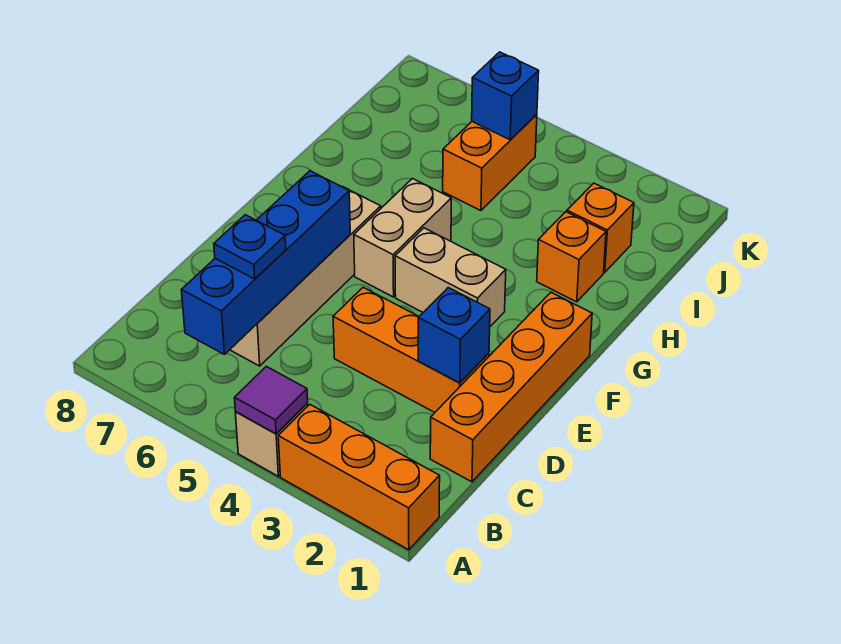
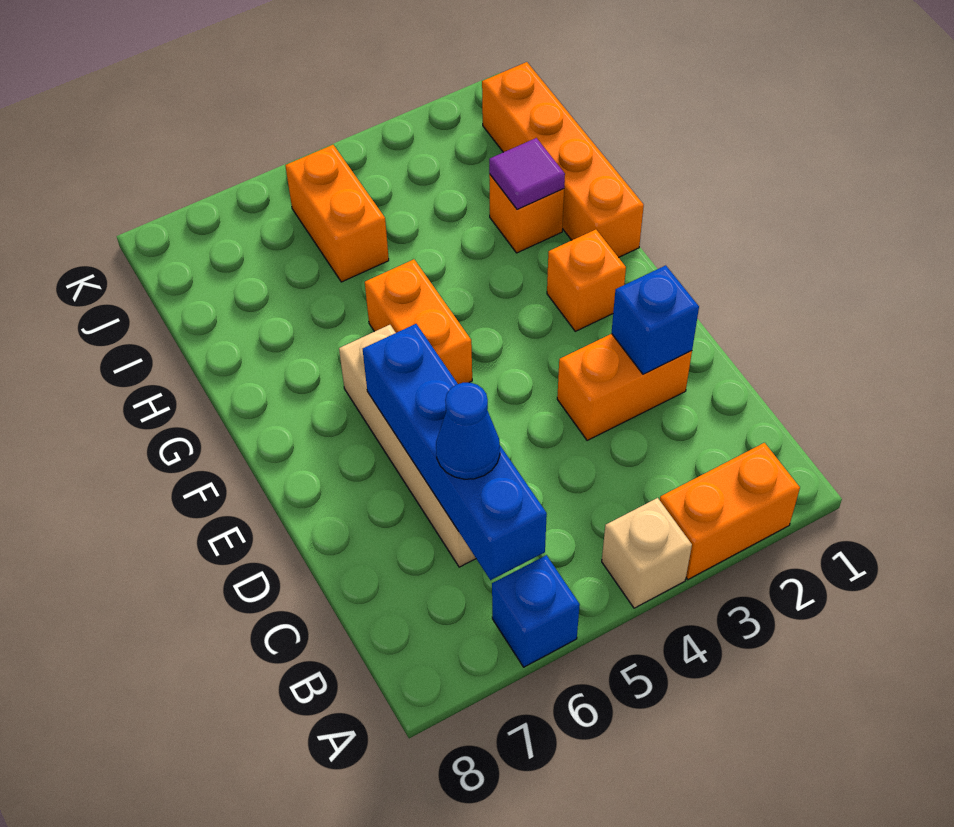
orange 1x3 brick [278,405,440,550] -> orange 1x2 brick [660,443,800,579]
purple 1x1 tile [234,366,308,434] -> purple 1x1 tile moved to [489,138,565,209]
orange 1x4 brick [430,293,592,482] -> orange 1x4 brick moved to [482,62,644,257]
blue 1x1 plate [214,215,286,279] -> blue 1x1 cone [436,383,500,479]
orange 1x3 brick [333,287,489,413] -> orange 1x2 brick [557,334,692,441]
tan 1x2 brick [395,228,506,326] -> none
tan 1x2 brick [354,179,451,297] -> orange 1x2 brick [365,259,472,384]
orange 1x1 brick [567,183,634,272] -> orange 1x1 brick moved to [547,229,626,331]
blue 1x1 brick [472,52,539,140] -> blue 1x1 brick moved to [492,555,580,667]

